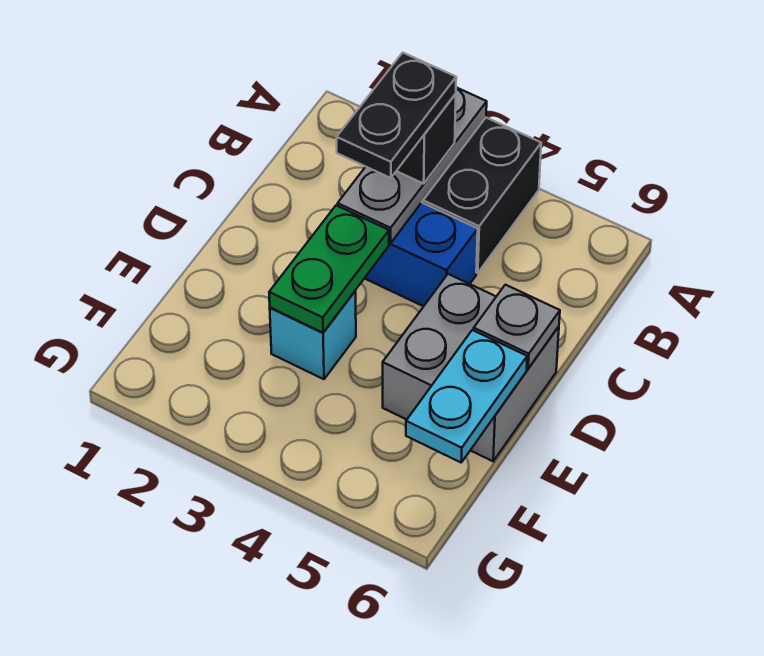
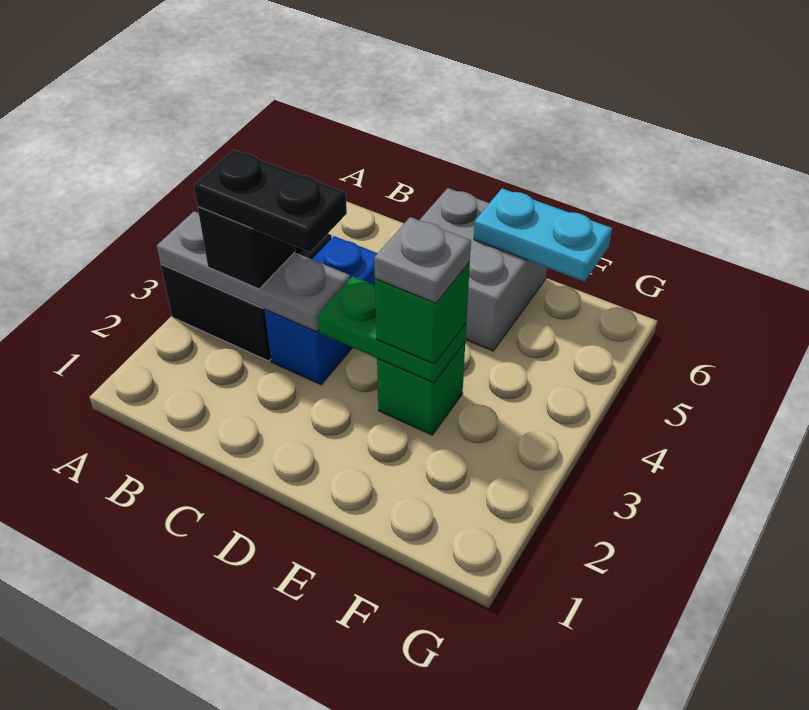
grey 1x1 plate [474,285,560,369] -> grey 1x1 plate moved to [374,217,471,303]
cyan 1x1 brick [270,291,356,379] -> green 1x1 brick [377,342,465,435]
none -> green 1x1 brick [375,262,470,364]

